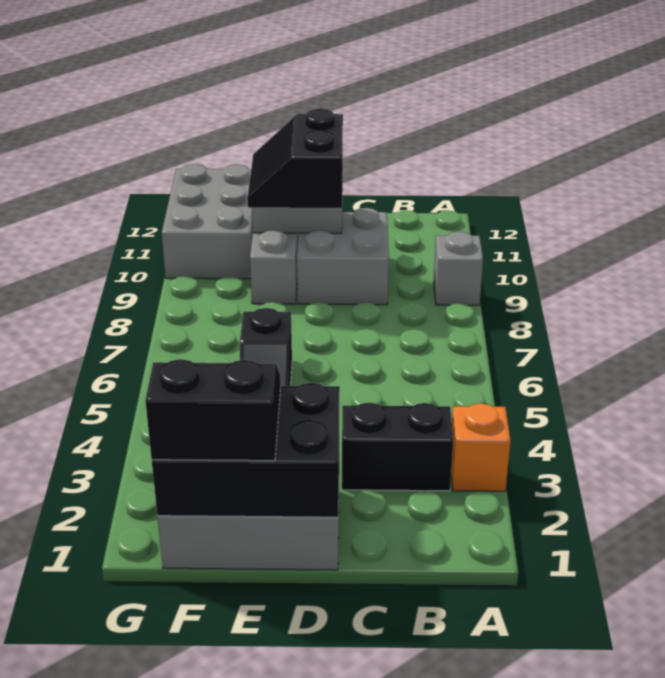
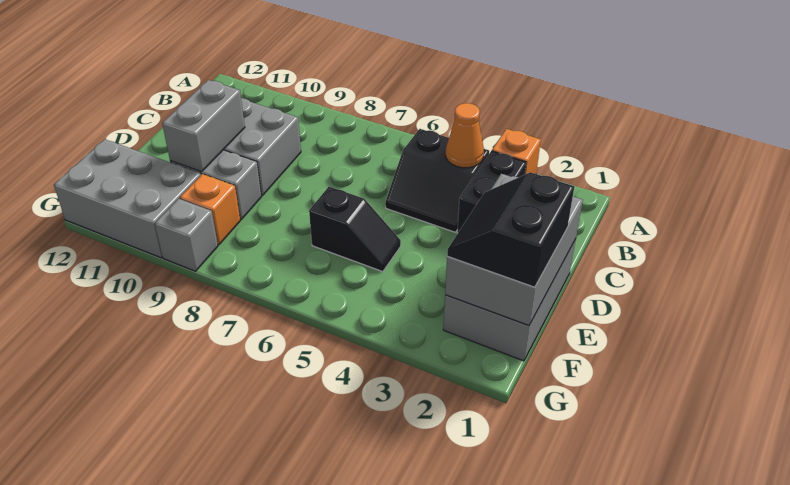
grey 1x1 brick [434,231,483,305] -> grey 1x1 brick moved to [155,199,218,271]
none -> orange 1x1 cone [446,103,484,168]
black 2x3 brick [152,383,340,517] -> grey 2x3 brick [445,174,583,326]
black 2x2 slope [247,109,343,208] -> black 2x2 slope moved to [385,129,489,232]
none -> orange 1x1 brick [180,174,240,245]

